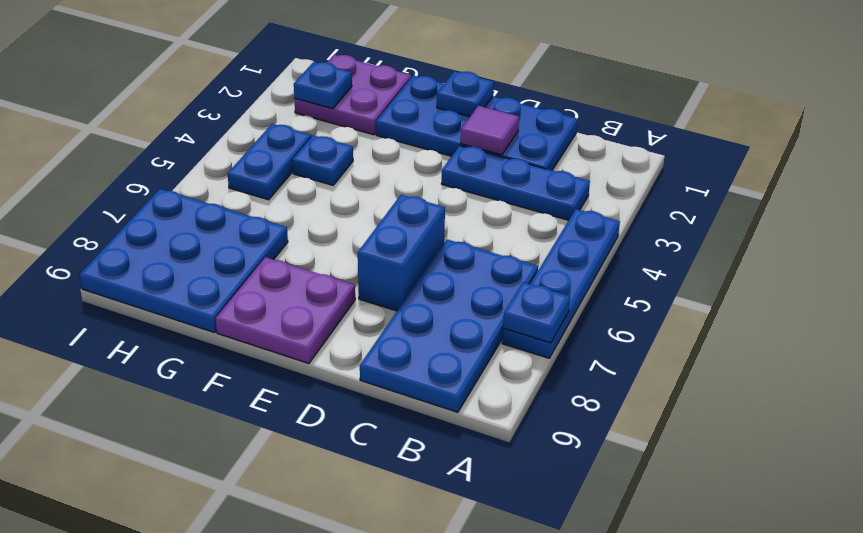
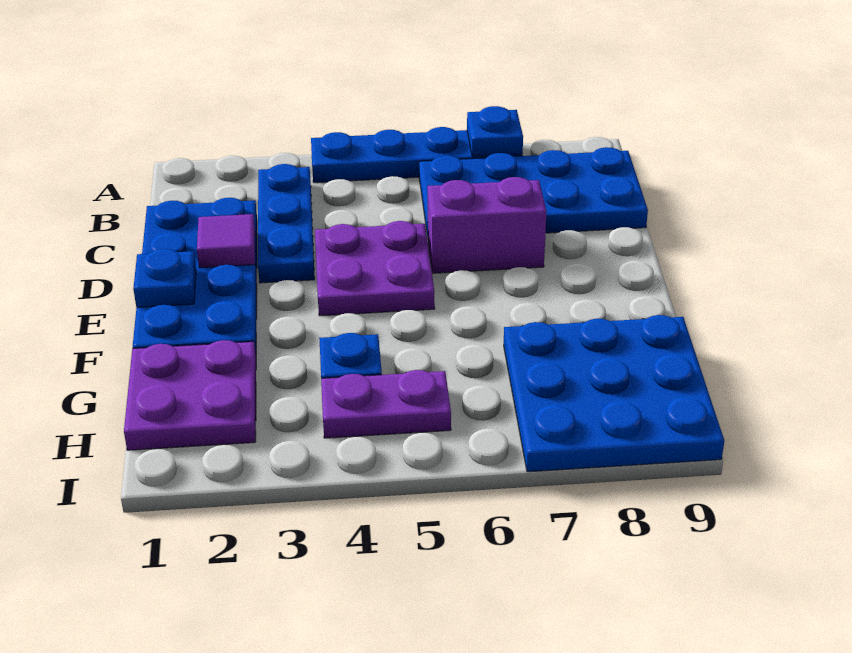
blue 1x2 brick [358,195,445,311] -> purple 1x2 brick [427,177,547,273]
purple 2x2 plate [216,257,355,364] -> purple 2x2 plate moved to [315,221,435,316]
blue 1x1 plate [294,62,352,109] -> none
blue 1x2 plate [228,124,311,200] -> purple 1x2 plate [321,370,451,438]

